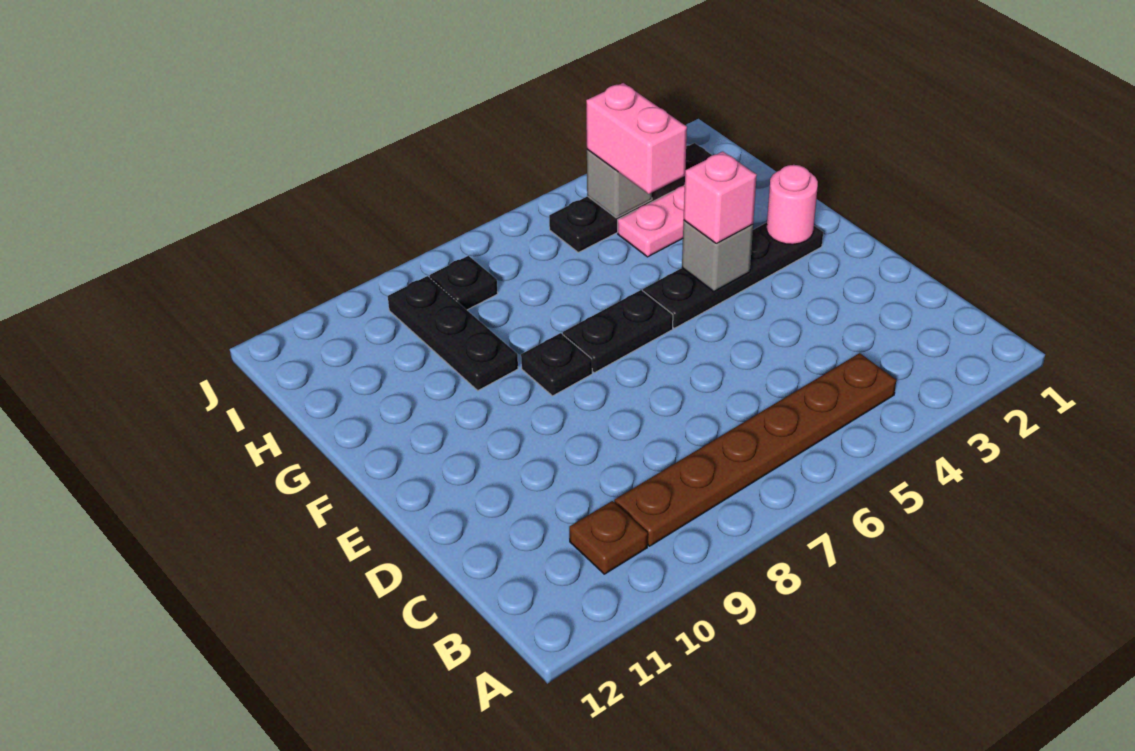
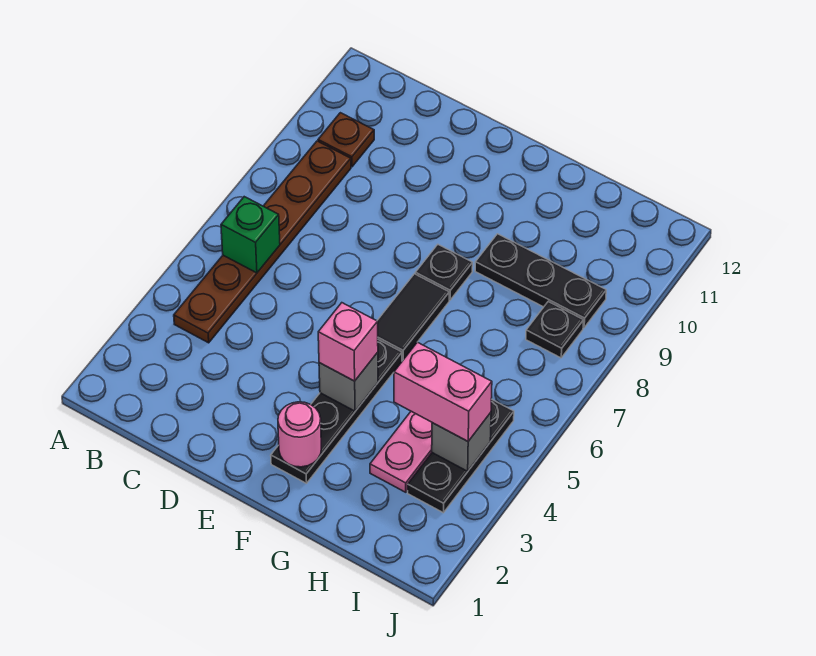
none -> green 1x1 brick [221,197,280,273]
black 1x2 plate [563,290,673,373] -> black 1x2 tile [377,274,449,360]
black 1x4 plate [549,143,712,252] -> black 1x3 plate [408,399,514,513]

